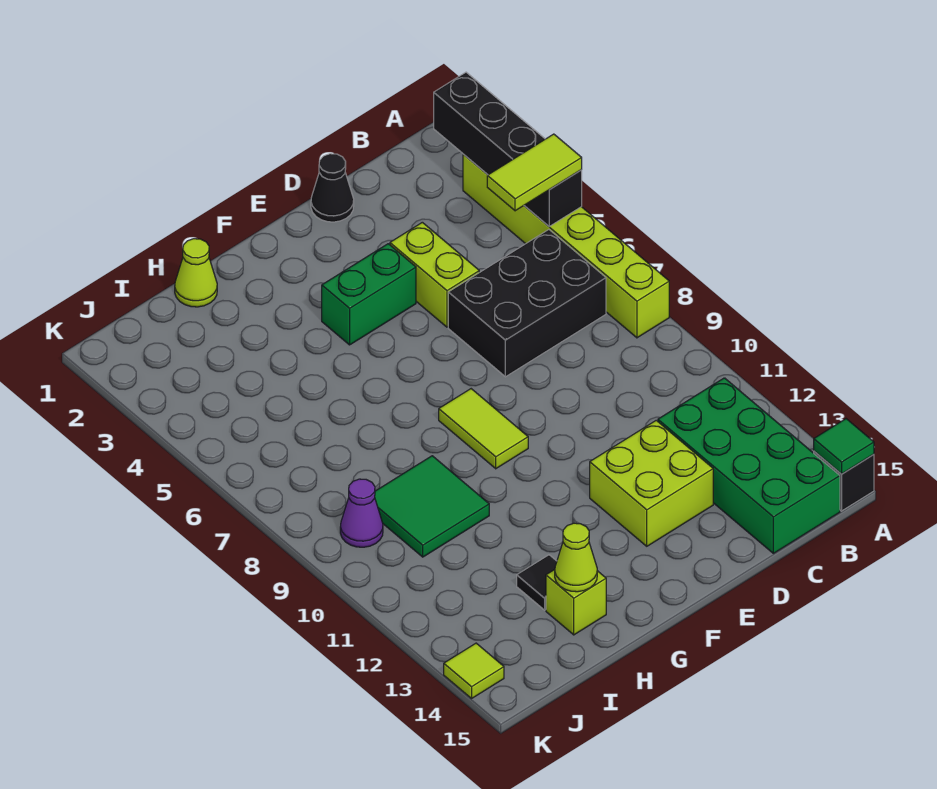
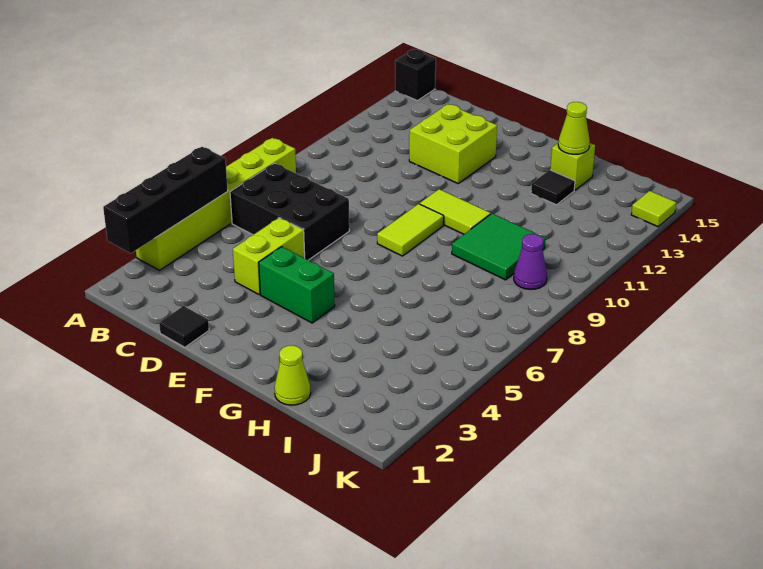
lime 1x2 tile [487,134,582,211] -> lime 1x2 tile moved to [420,189,491,234]
green 1x1 tile [814,419,874,474] -> none
green 2x4 brick [658,378,840,553] -> none
black 1x1 cone [311,154,354,222] -> black 1x1 tile [159,306,209,347]

